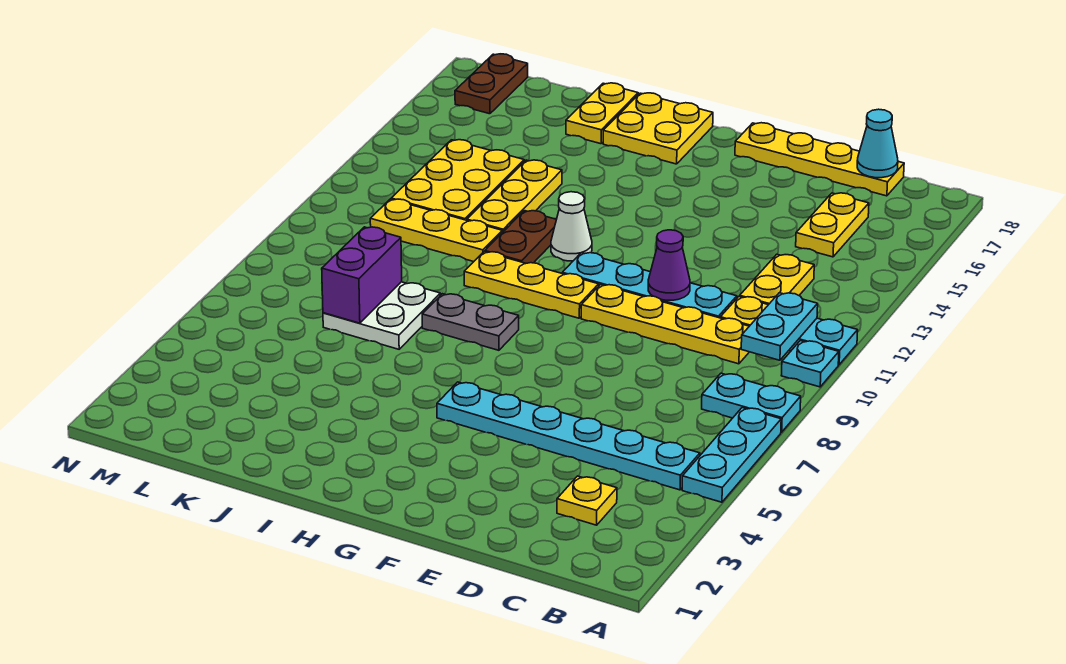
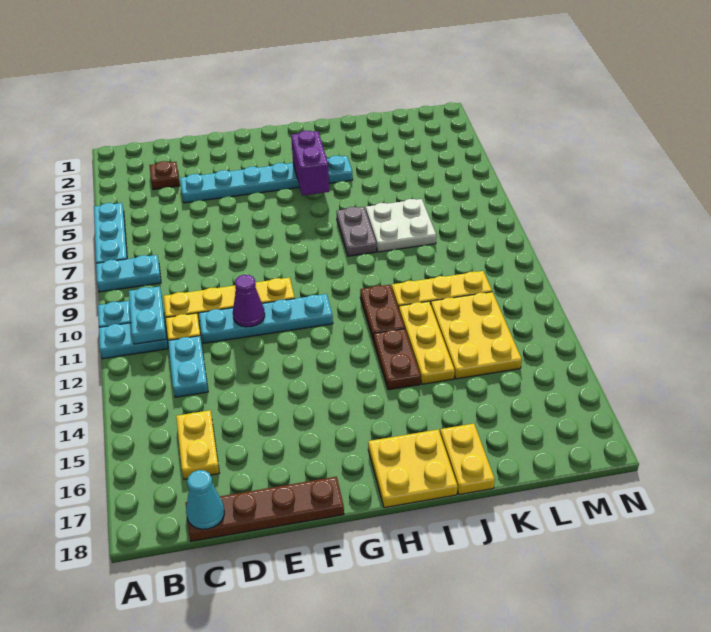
cyan 1x6 plate [437,382,700,490] -> cyan 1x6 plate moved to [180,156,353,203]
yellow 1x1 plate [557,476,617,525] -> brown 1x1 plate [149,161,180,190]
yellow 1x2 plate [740,254,814,305] -> cyan 1x2 plate [168,336,208,397]
yellow 1x4 plate [735,123,904,196] -> brown 1x4 plate [186,477,344,541]
yellow 1x3 plate [464,252,599,318] -> none
grey 1x2 plate [422,294,519,350] -> grey 1x2 plate turned to [336,207,376,256]
white 1x1 cone [551,192,592,261] -> none
purple 1x2 brick [322,227,402,323] -> purple 1x2 brick moved to [291,131,329,196]
brown 1x2 plate [455,54,528,114] -> brown 1x2 plate moved to [374,329,421,390]

